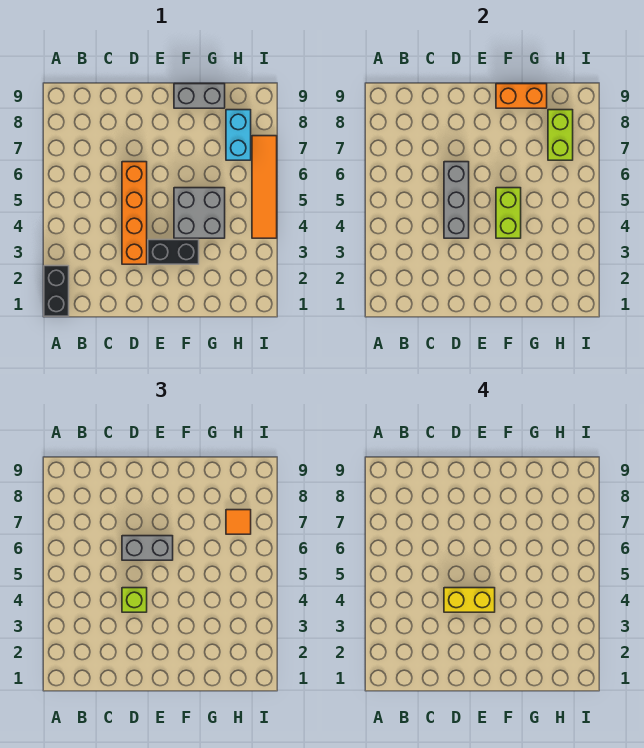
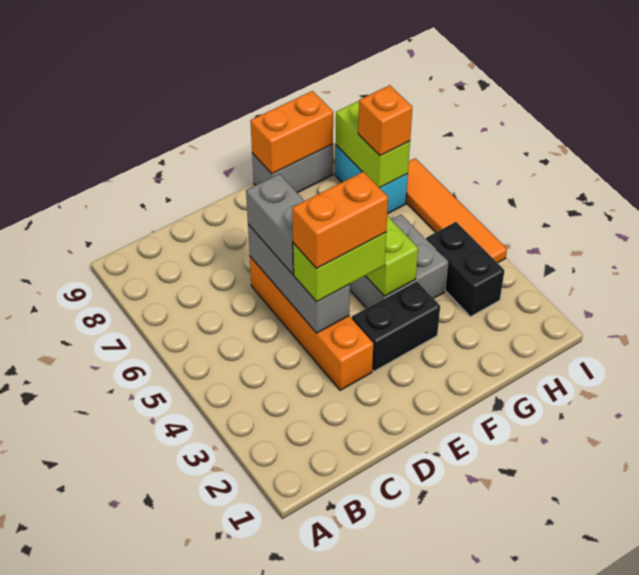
black 1x2 brick [44,266,69,316] -> black 1x2 brick moved to [426,222,505,317]
lime 1x1 brick [122,588,147,612] -> lime 1x2 brick [293,233,386,302]
yellow 1x2 brick [444,588,495,612] -> orange 1x2 brick [292,172,388,269]
grey 1x2 brick [122,536,173,560] -> grey 1x2 brick turned to [246,174,304,274]
orange 1x1 tile [226,510,251,534] -> orange 1x1 brick [358,85,412,156]

